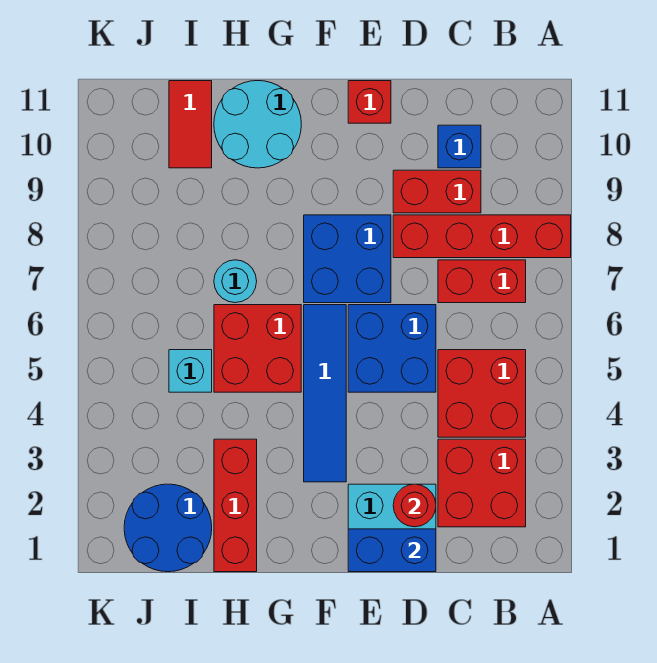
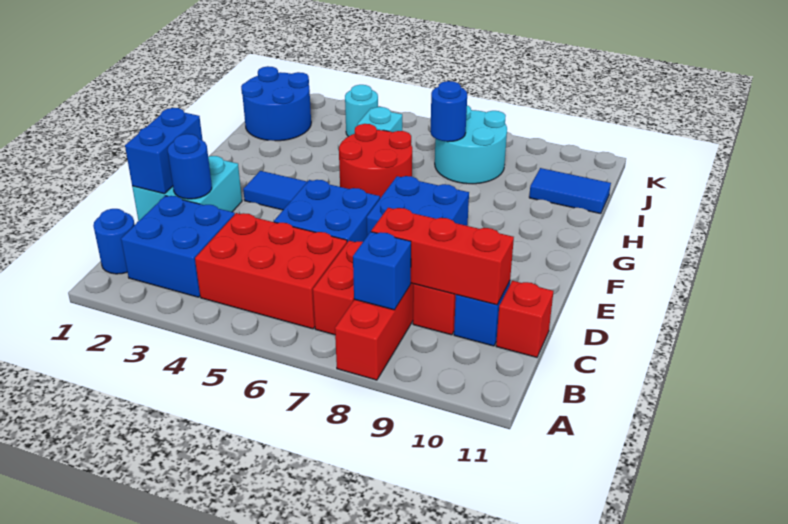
none -> blue 1x1 round brick [93,209,135,274]
red 2x2 brick [438,439,526,527] -> blue 2x2 brick [121,196,235,297]
red 2x2 brick [438,350,526,437] -> red 2x3 brick [195,213,347,329]
none -> blue 1x1 brick [353,232,411,310]
red 1x1 round brick [393,484,436,527] -> blue 1x1 round brick [168,134,212,199]
red 1x1 brick [348,81,391,123] -> red 1x1 brick moved to [496,281,553,357]
red 2x2 brick [214,305,301,392] -> red 2x2 round brick [339,124,412,198]
cyan 2x2 round brick [214,81,301,168] -> cyan 2x2 round brick moved to [435,105,507,184]
red 1x3 brick [214,439,257,572] -> red 1x3 brick moved to [371,208,514,305]
cyan 1x1 round brick [214,260,257,303] -> cyan 1x1 round brick moved to [345,85,378,136]
none -> blue 1x1 round brick [430,81,467,142]
red 1x2 tile [169,81,212,168] -> blue 1x2 tile [529,168,611,214]

